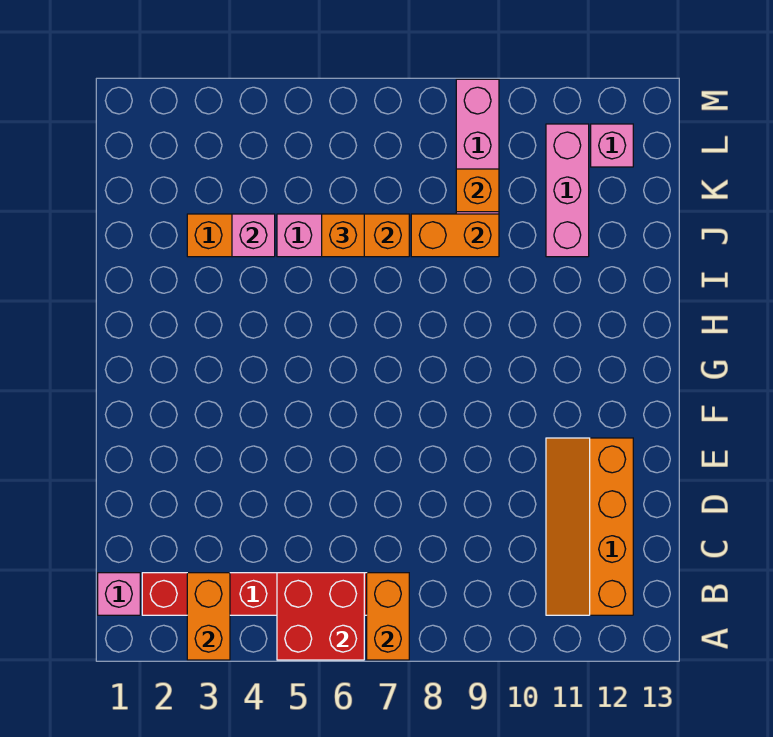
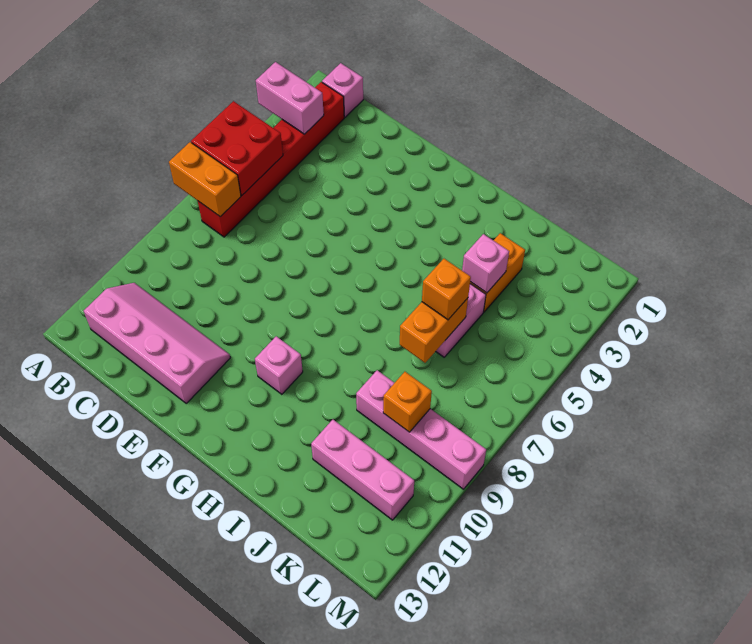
orange 1x2 brick [187,573,230,660] -> pink 1x2 brick [256,62,324,134]
orange 2x4 slope [546,438,633,615] -> pink 2x4 slope [84,283,231,403]
orange 1x2 brick [411,214,499,257] -> none
pink 1x1 brick [591,124,633,167] -> pink 1x1 brick moved to [255,336,303,394]

